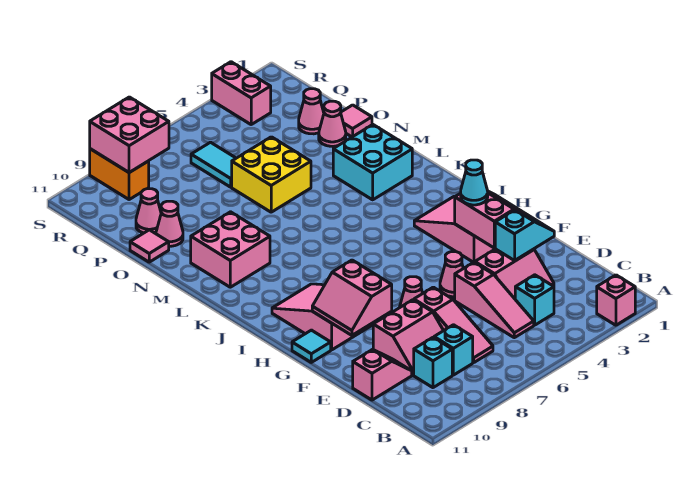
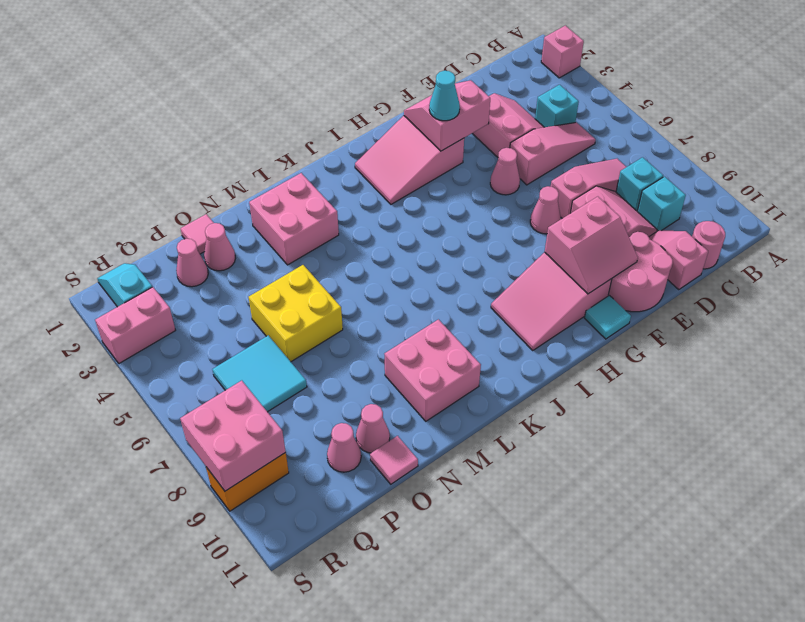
none -> pink 1x1 round brick [692,221,725,269]
cyan 1x2 slope [495,210,554,260] -> cyan 1x2 slope moved to [97,263,152,307]
none -> pink 2x2 round brick [608,232,673,312]
cyan 2x2 brick [333,125,412,200] -> pink 2x2 brick [249,173,339,265]
cyan 1x2 tile [191,142,236,187] -> cyan 2x2 tile [212,335,307,412]

